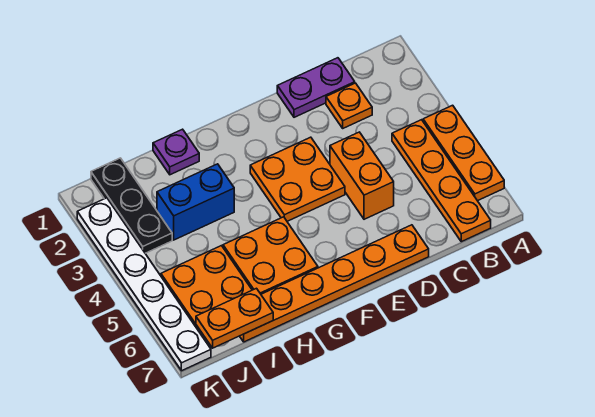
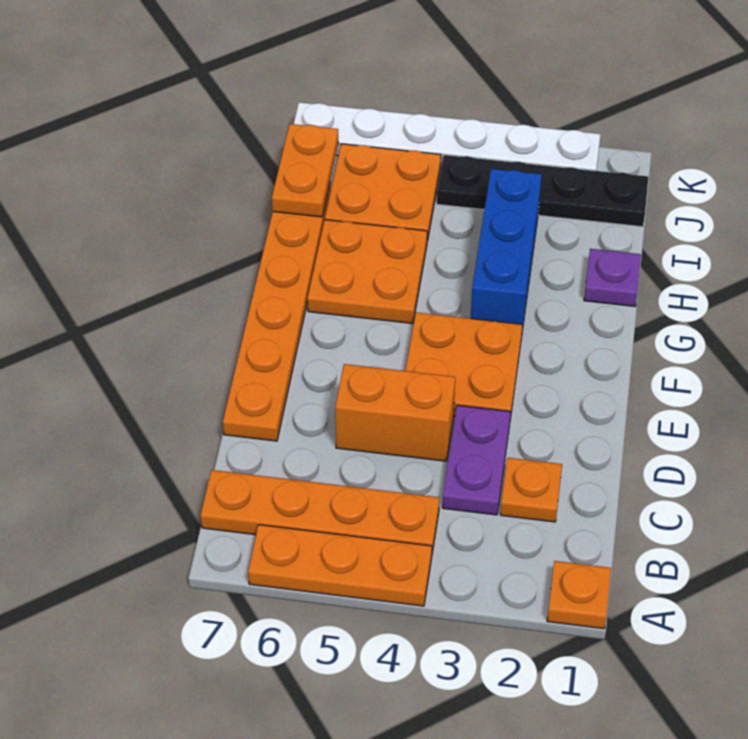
none -> orange 1x1 plate [547,561,611,629]
purple 1x2 plate [277,58,355,117] -> purple 1x2 plate moved to [442,405,511,515]
blue 1x2 brick [157,164,234,240] -> blue 1x3 brick [471,169,542,330]
black 1x3 plate [91,158,172,253] -> black 1x4 plate [437,155,649,227]

